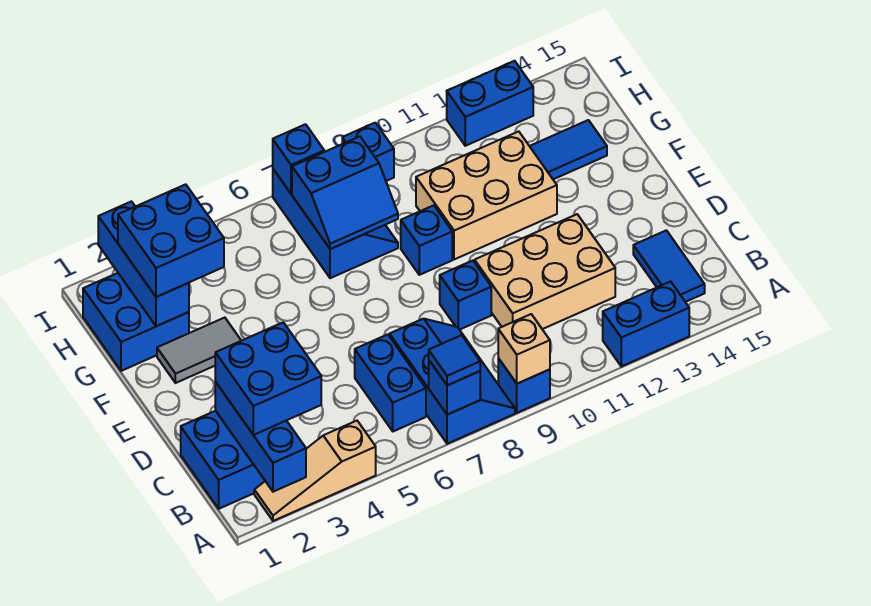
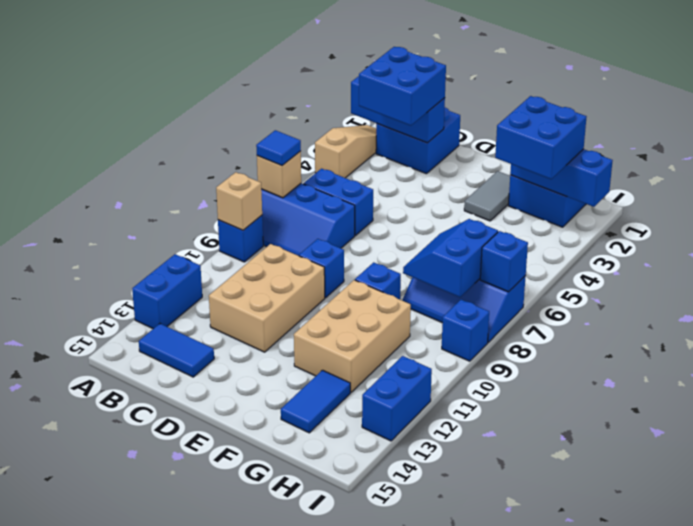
blue 1x1 brick [429,361,480,415] -> tan 1x1 brick [257,151,301,198]

